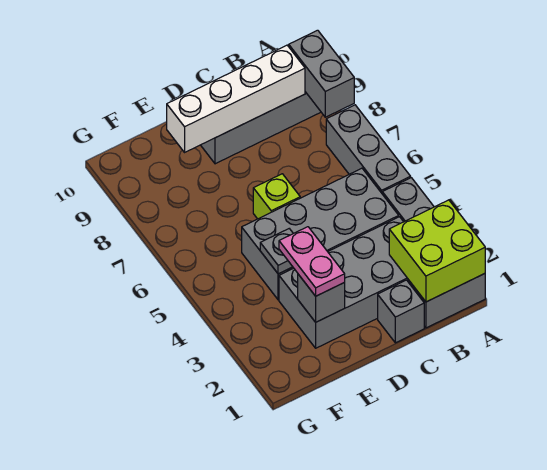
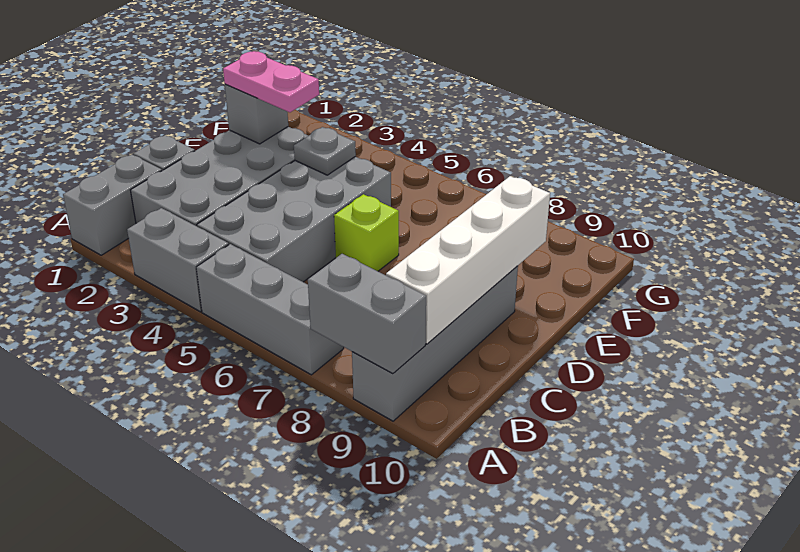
lime 2x2 brick [389,200,485,302] -> none

